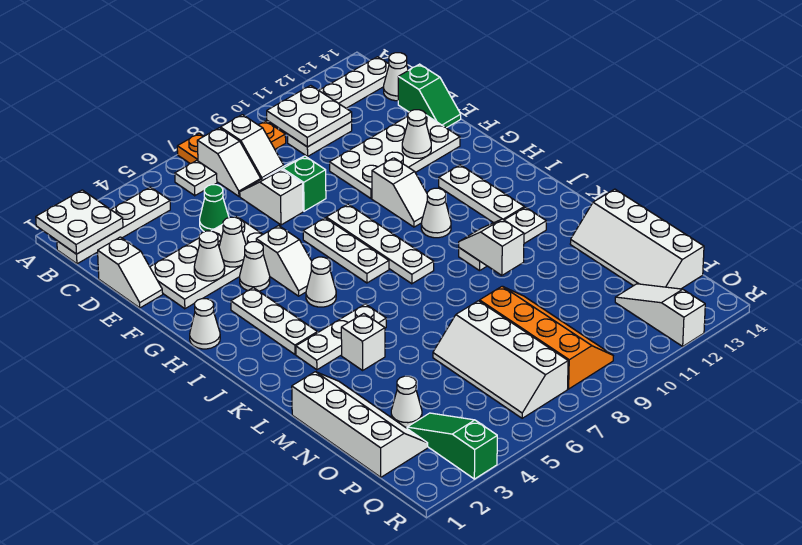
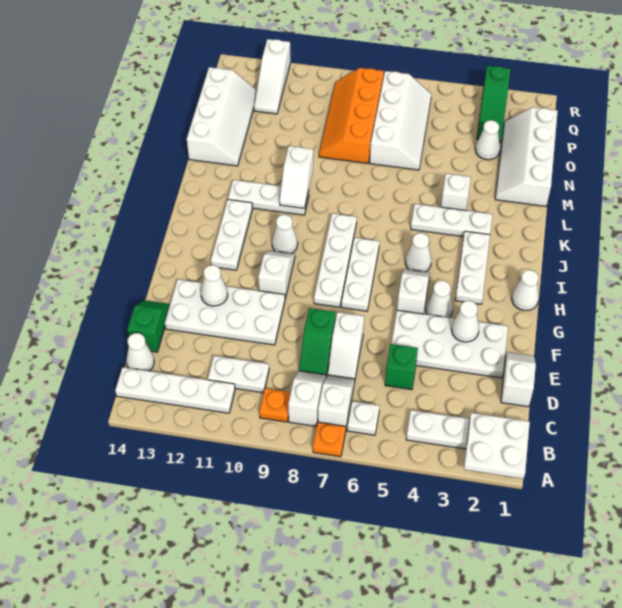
white 2x2 plate [267,85,352,147] -> none
green 1x1 cone [200,185,229,232] -> green 1x1 brick [385,344,418,390]
white 1x1 cone [219,217,246,267] -> none

